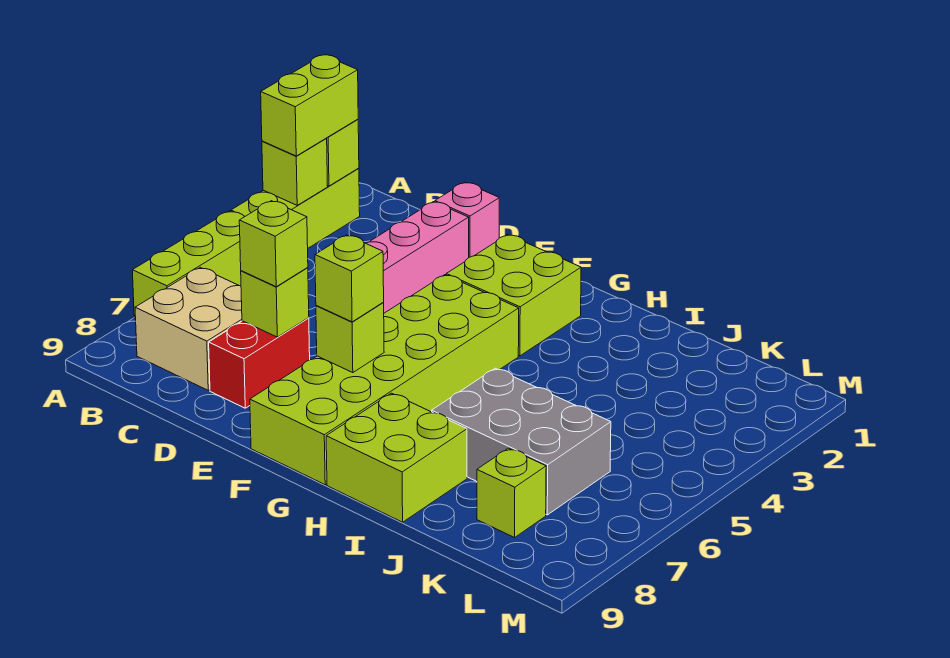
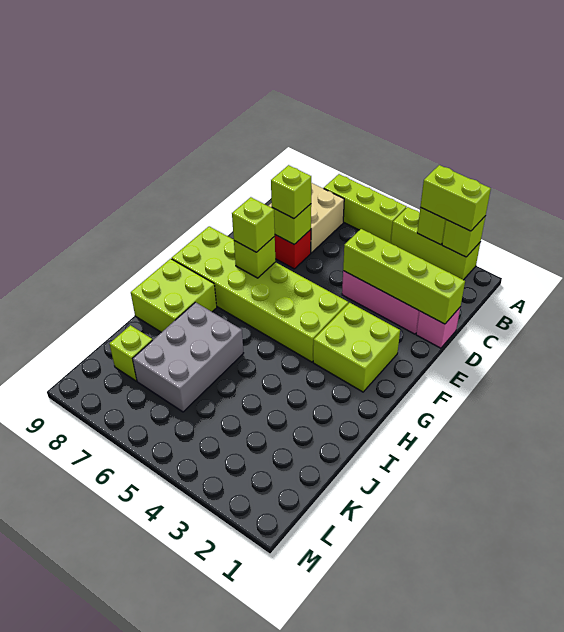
none -> lime 1x4 brick [343,229,465,324]

